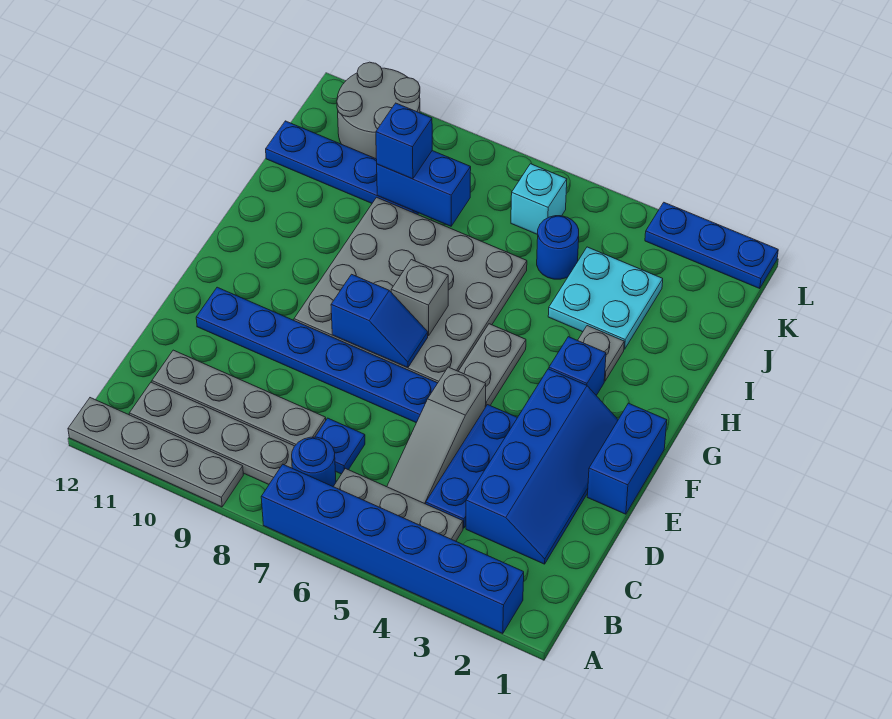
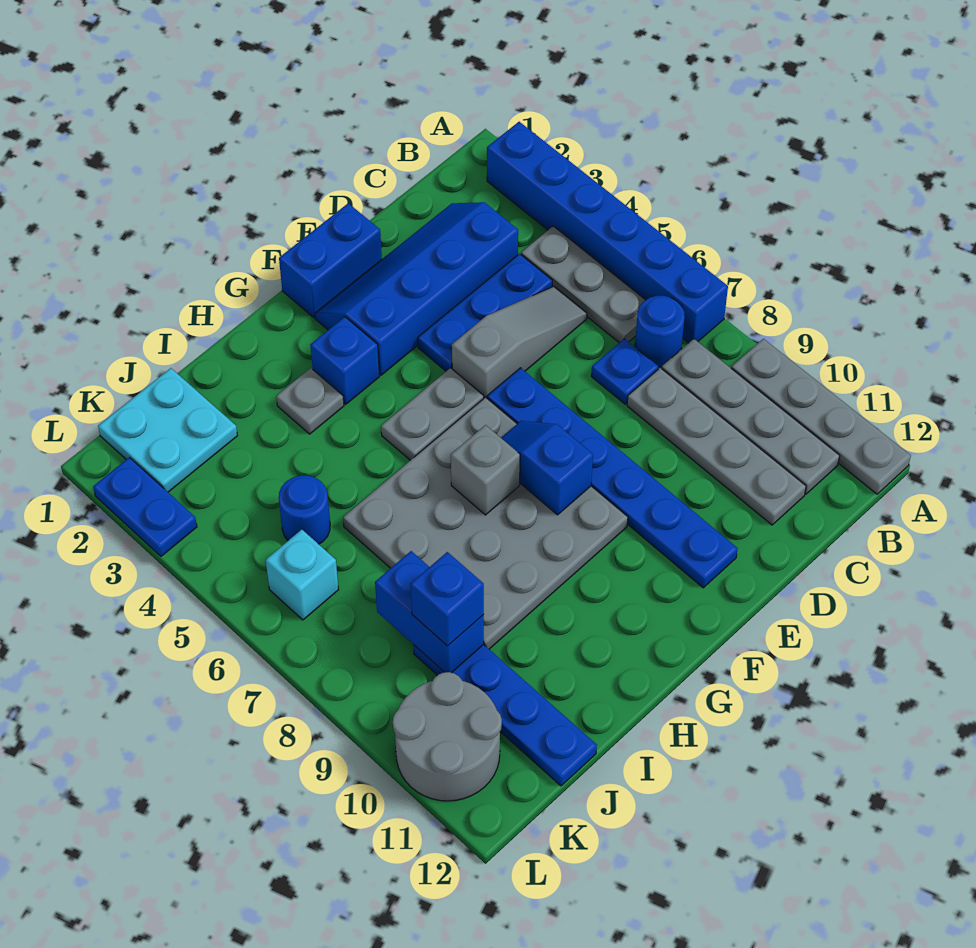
cyan 2x2 plate [548,247,663,349] -> cyan 2x2 plate moved to [98,368,238,492]
blue 1x3 plate [645,203,778,289] -> blue 1x2 plate [93,457,197,556]

